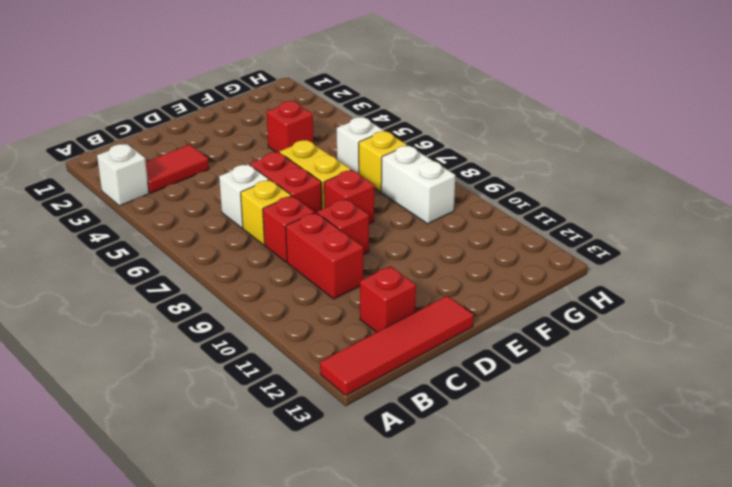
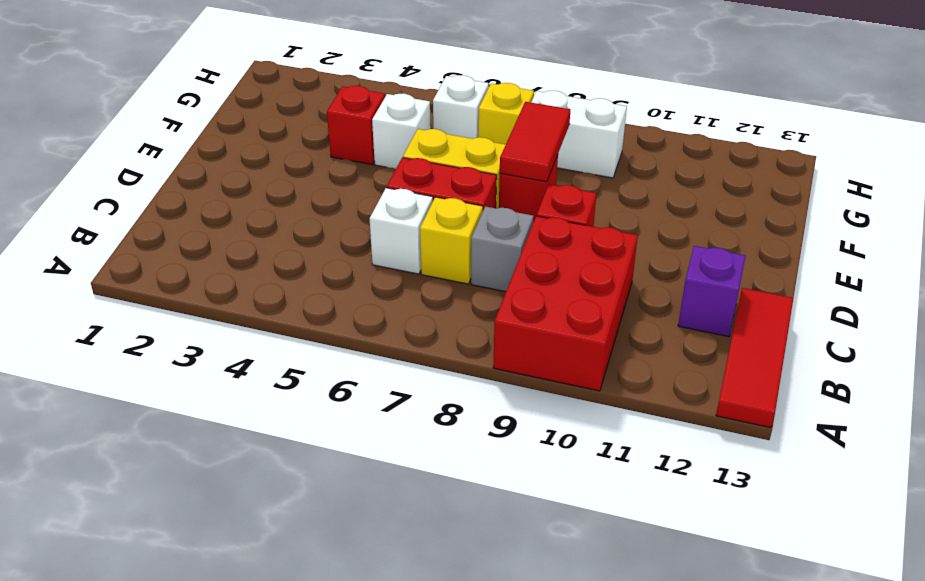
white 1x1 brick [97,144,149,206] -> white 1x1 brick moved to [372,94,431,169]
red 1x4 tile [320,296,474,395] -> red 1x3 tile [716,288,793,428]
red 1x2 tile [146,145,209,193] -> red 1x2 tile moved to [500,102,570,182]
red 1x1 brick [263,196,314,262] -> grey 1x1 brick [471,207,534,292]
red 1x2 brick [286,212,363,299] -> red 2x3 brick [493,216,638,391]
red 1x1 brick [360,266,416,332] -> purple 1x1 brick [678,246,746,336]

